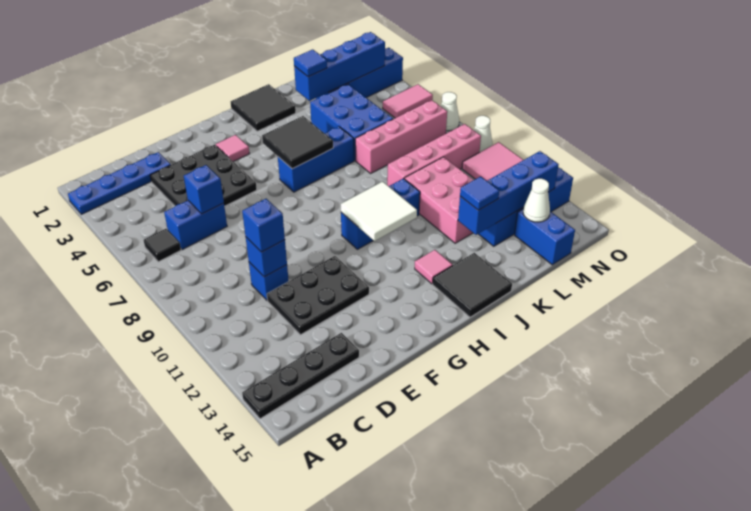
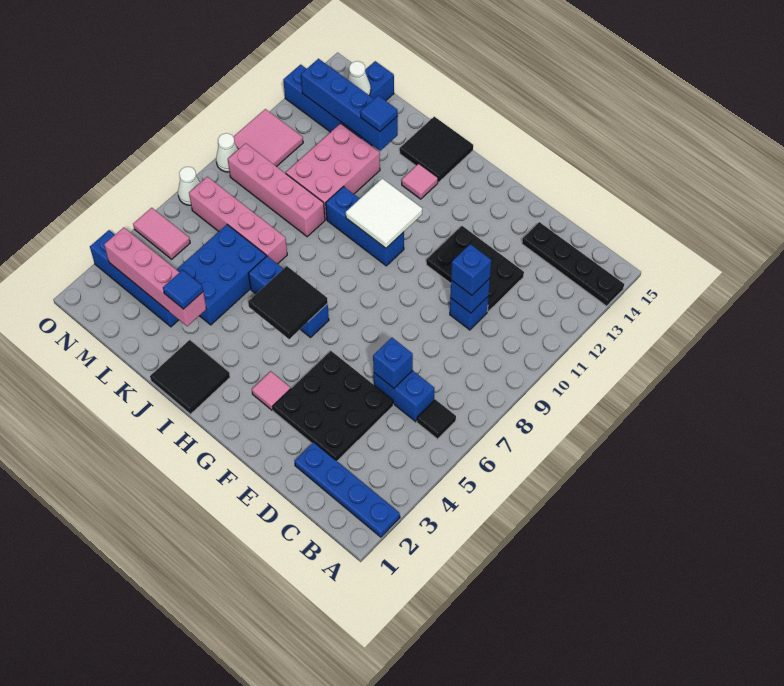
blue 1x4 brick [294,32,385,101] -> pink 1x4 brick [104,227,206,326]

